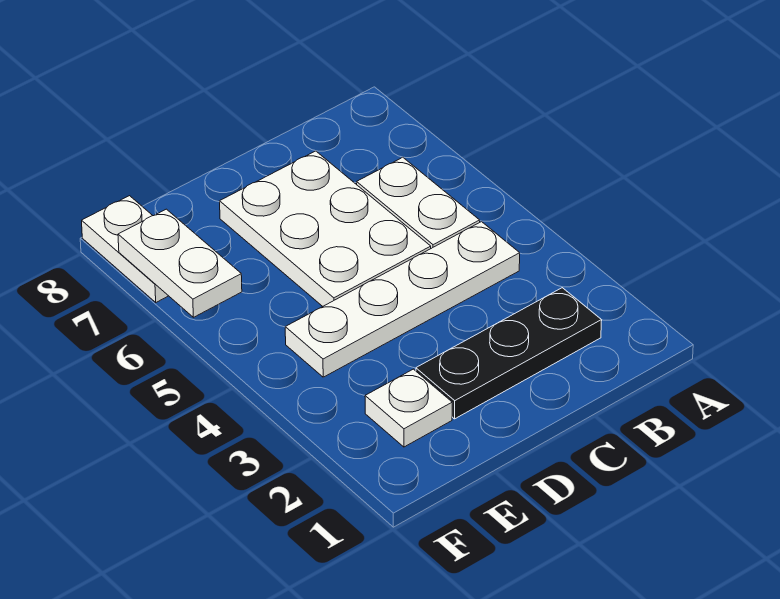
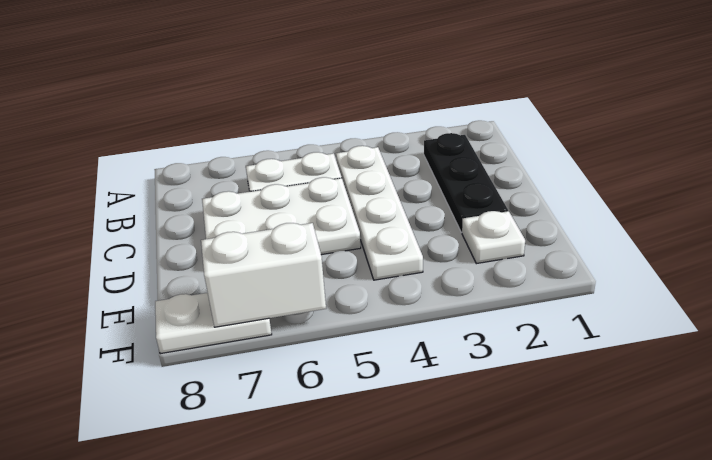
white 1x2 plate [118,209,242,317] -> white 1x2 brick [201,223,326,327]

